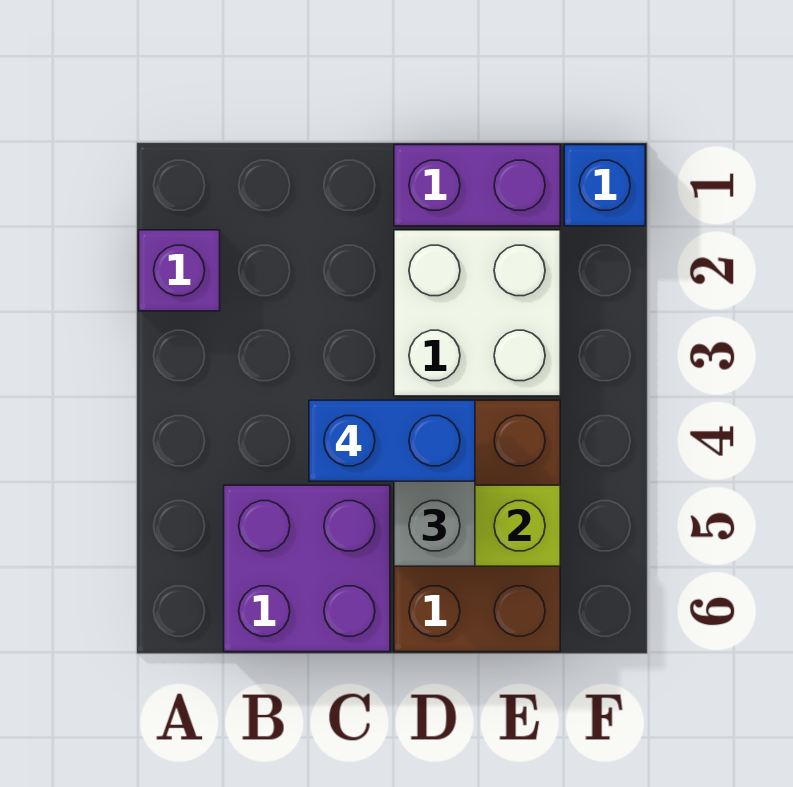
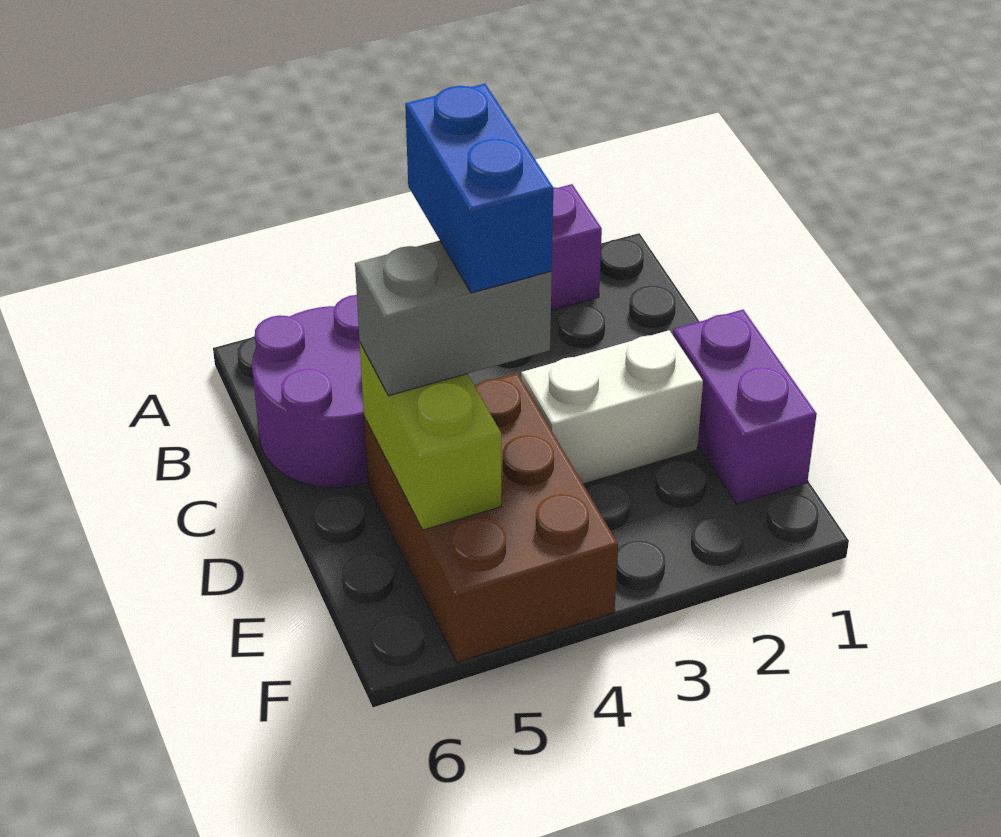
purple 2x2 brick [224,485,390,652] -> purple 2x2 round brick [252,295,368,488]
white 2x2 brick [394,230,560,396] -> white 1x2 brick [521,330,703,484]
brown 2x3 brick [394,400,560,652] -> brown 2x3 brick turned to [364,373,618,662]
blue 1x1 brick [564,145,645,226] -> none

